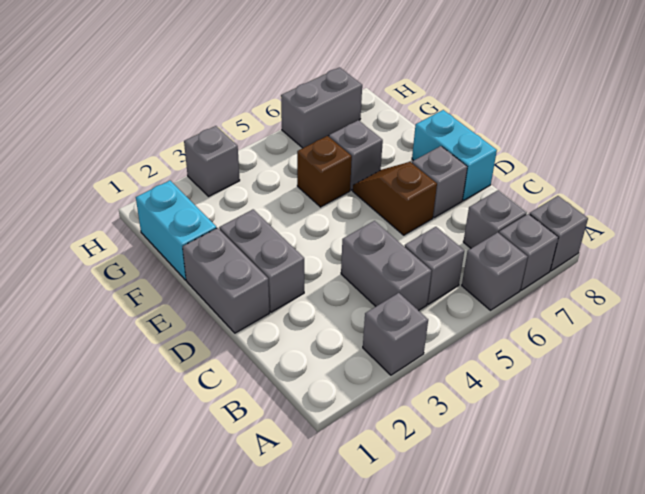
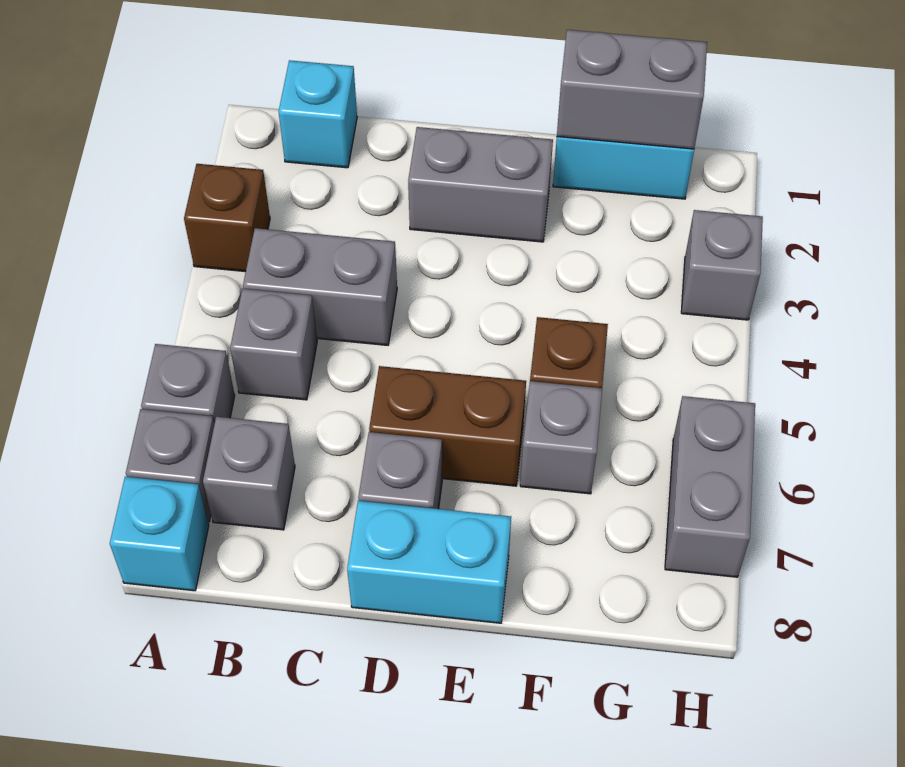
grey 1x1 brick [363,293,428,375] -> brown 1x1 brick [184,164,270,272]
grey 1x1 brick [530,196,588,271] -> cyan 1x1 brick [110,477,209,591]
none -> cyan 1x1 brick [279,60,357,168]
grey 1x2 brick [183,228,269,333] -> grey 1x2 brick moved to [557,30,707,149]
brown 1x2 slope [353,162,437,235] -> brown 1x2 brick [369,366,526,486]

